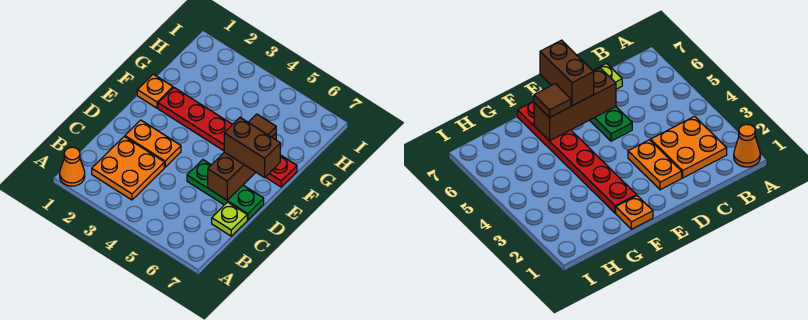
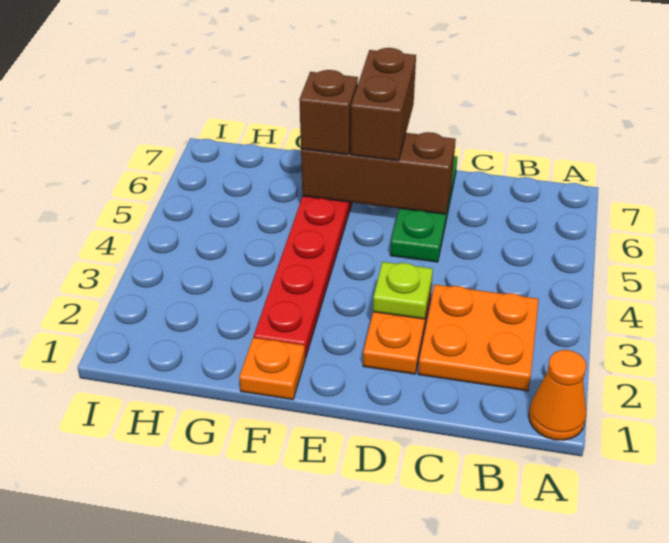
lime 1x1 plate [212,202,247,236] -> lime 1x1 plate moved to [373,262,433,319]
brown 1x1 tile [248,114,276,137] -> brown 1x1 brick [299,70,358,155]

